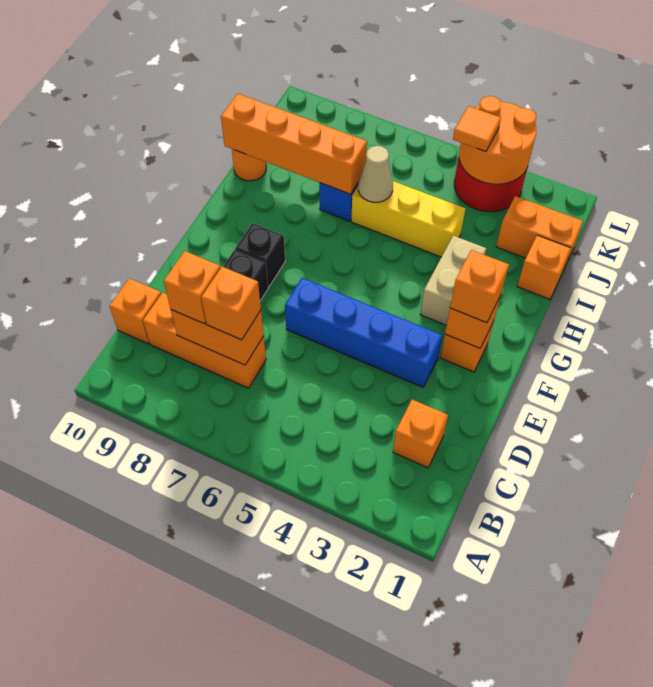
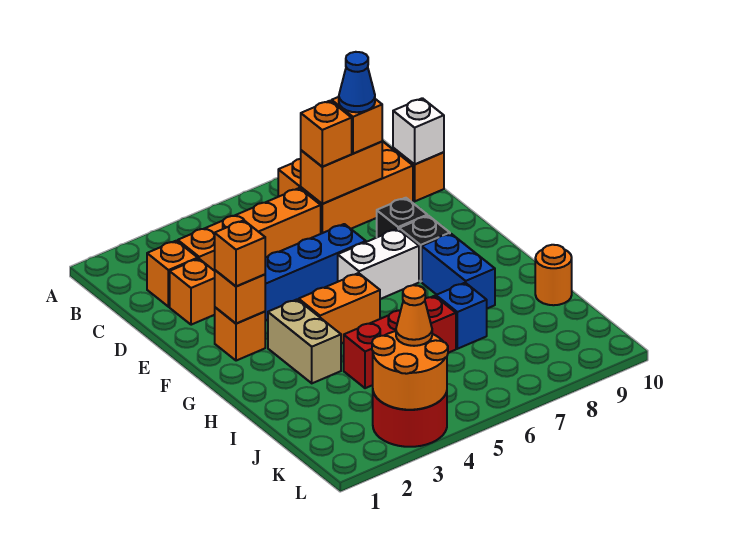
orange 1x3 brick [143,293,266,388] -> orange 2x3 brick [278,141,413,234]
none -> blue 1x1 cone [339,52,375,112]
none -> white 1x1 brick [393,98,444,164]
none -> white 1x2 brick [338,229,419,299]
none -> blue 1x2 brick [422,234,495,308]
orange 1x1 brick [517,235,571,299] -> orange 1x1 brick moved to [170,259,215,325]
yellow 1x3 brick [351,181,466,257] -> red 1x3 brick [344,296,456,388]
tan 1x1 cone [358,146,393,202] -> none
orange 1x4 brick [221,94,367,194] -> orange 1x4 brick moved to [178,188,321,271]
orange 1x2 brick [496,196,583,268] -> orange 1x2 brick moved to [299,273,380,343]
orange 1x1 tile [453,106,501,152] -> orange 1x1 cone [396,285,432,346]

